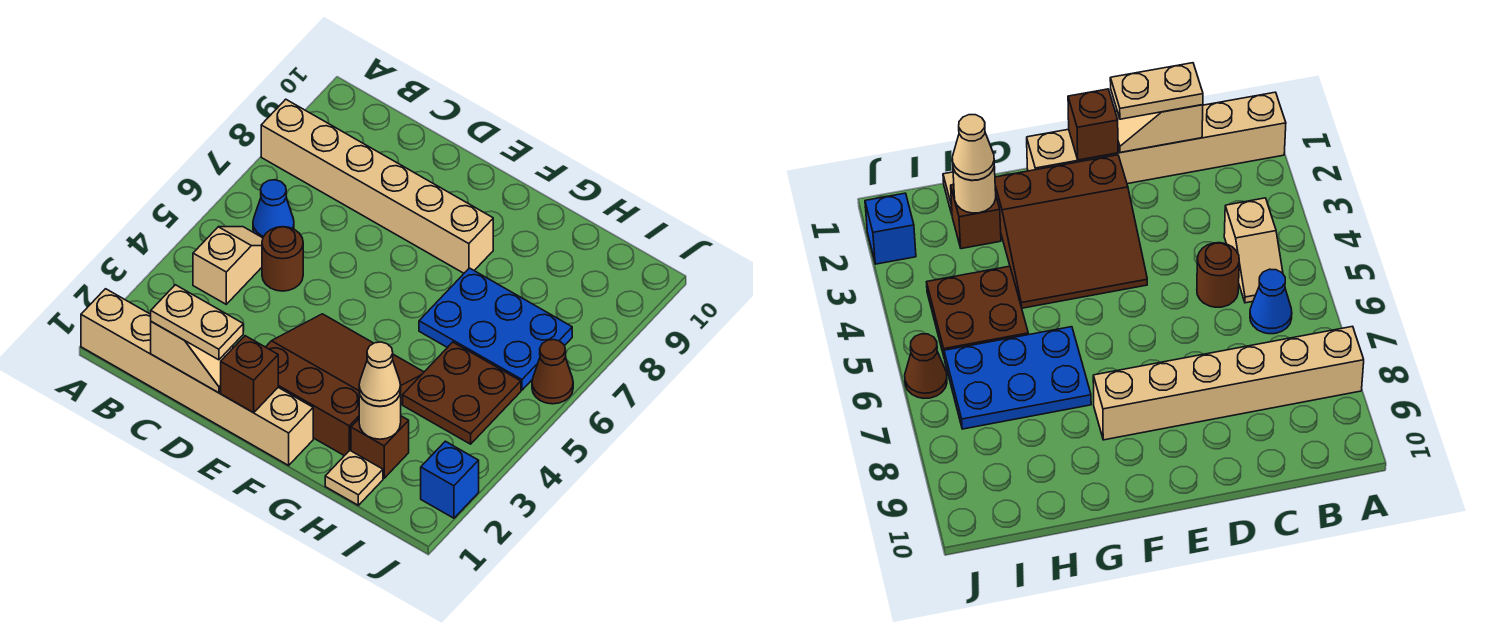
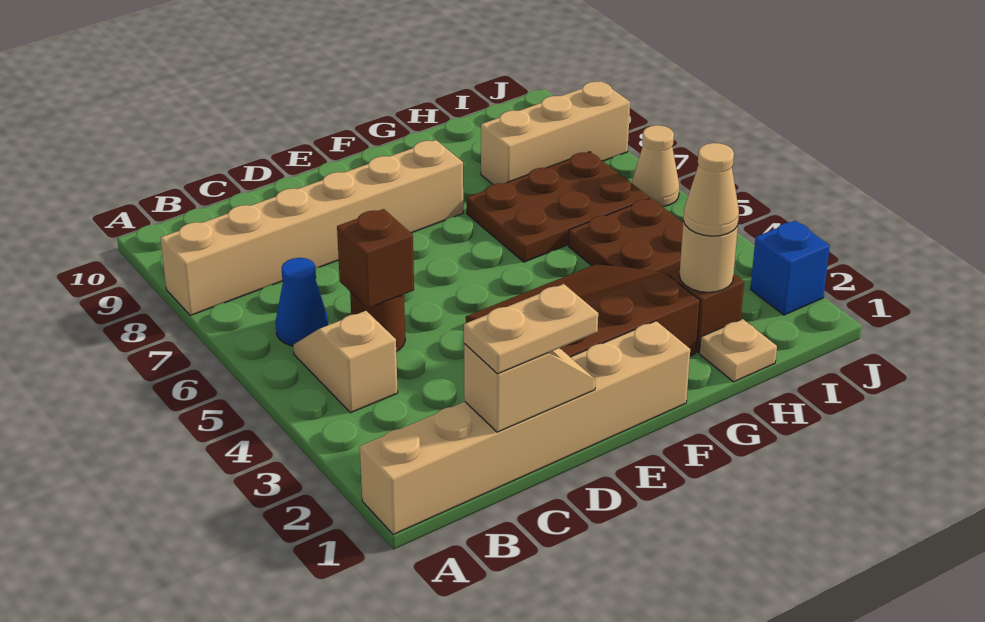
brown 1x1 brick [221,336,278,413] -> brown 1x1 brick moved to [337,209,414,308]
blue 2x3 plate [419,268,572,390] -> brown 2x3 plate [467,152,649,262]
none -> tan 1x3 brick [481,82,630,184]
brown 1x1 cone [532,340,573,404] -> tan 1x1 cone [632,125,679,207]

